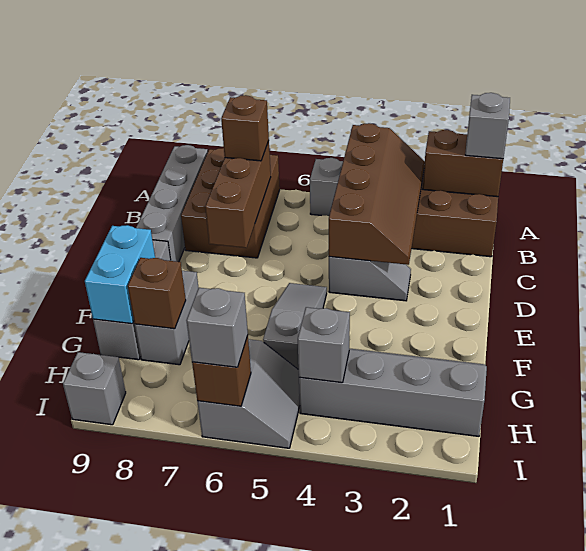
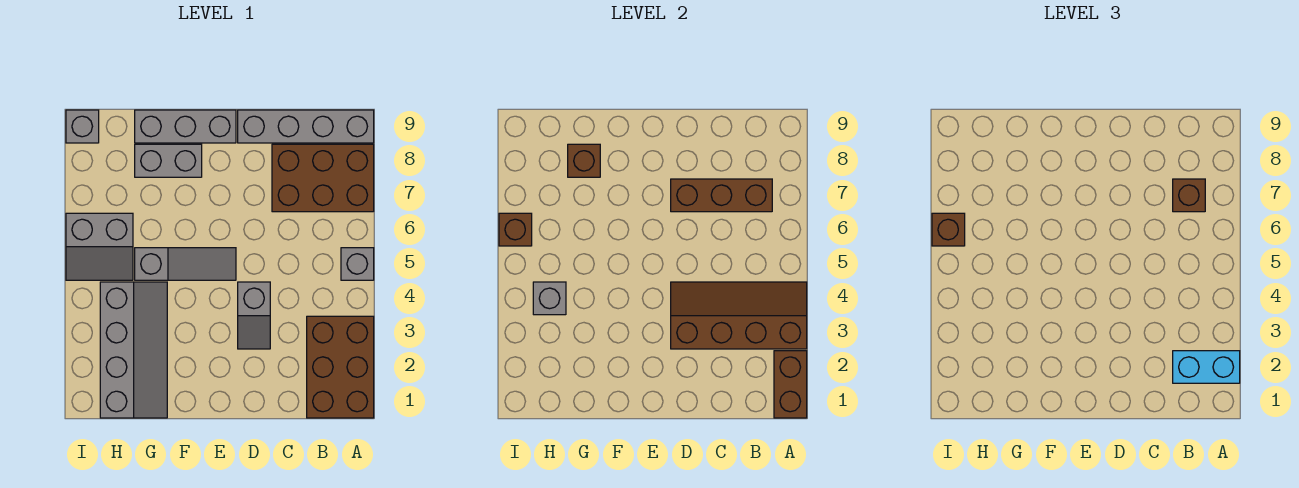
grey 1x1 brick [465,93,510,159] -> none
brown 2x4 slope [329,123,425,265] -> brown 2x4 slope turned to [671,282,807,349]
cyan 1x2 brick [85,225,155,324] -> cyan 1x2 brick moved to [1173,351,1240,383]
grey 1x1 brick [186,288,248,367] -> brown 1x1 brick [932,213,965,246]

